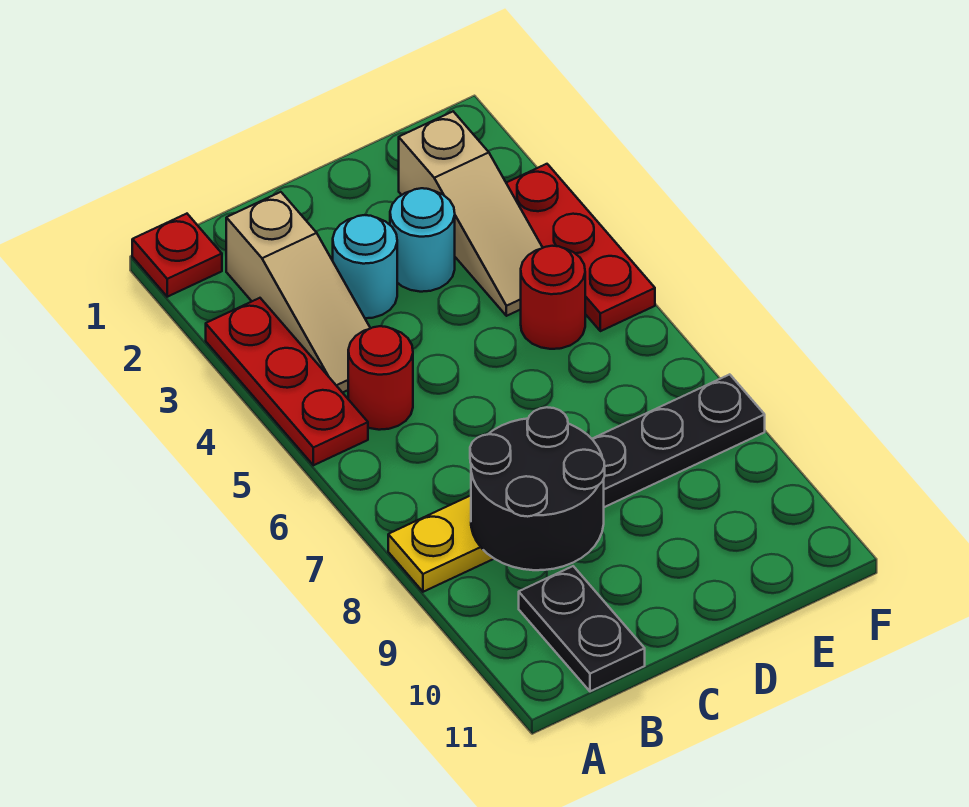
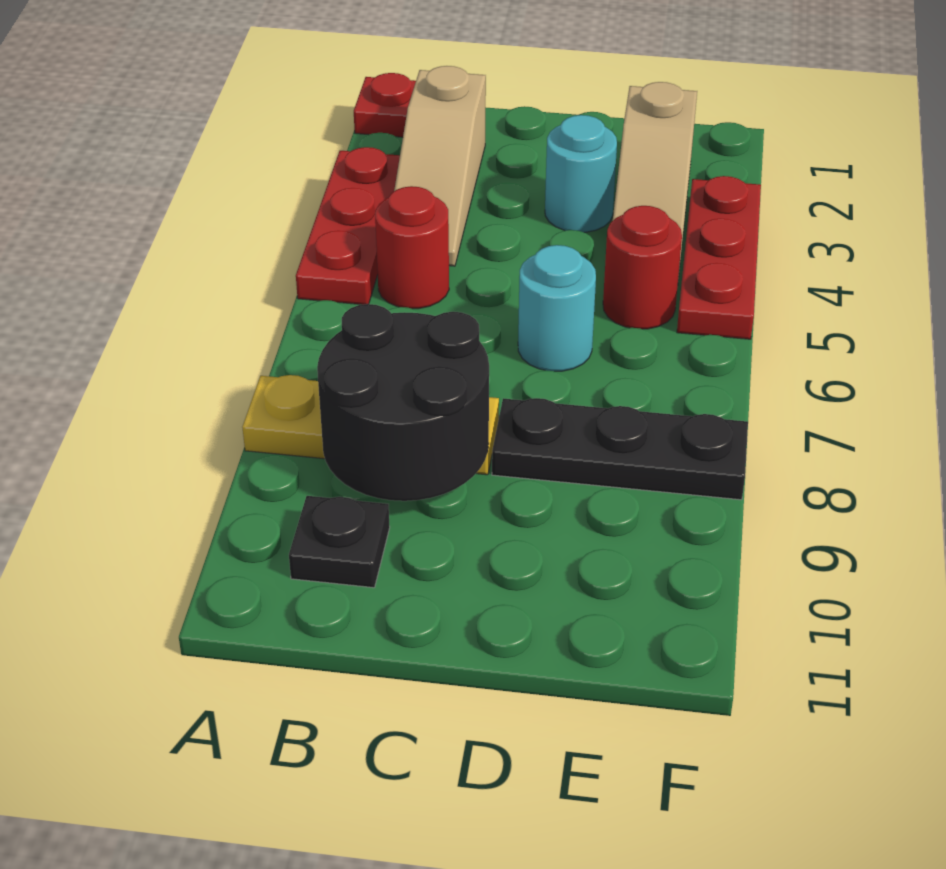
black 1x2 plate [519,566,645,691] -> black 1x1 plate [289,496,390,588]
cyan 1x1 round brick [333,215,397,318] -> cyan 1x1 round brick moved to [518,245,596,371]

